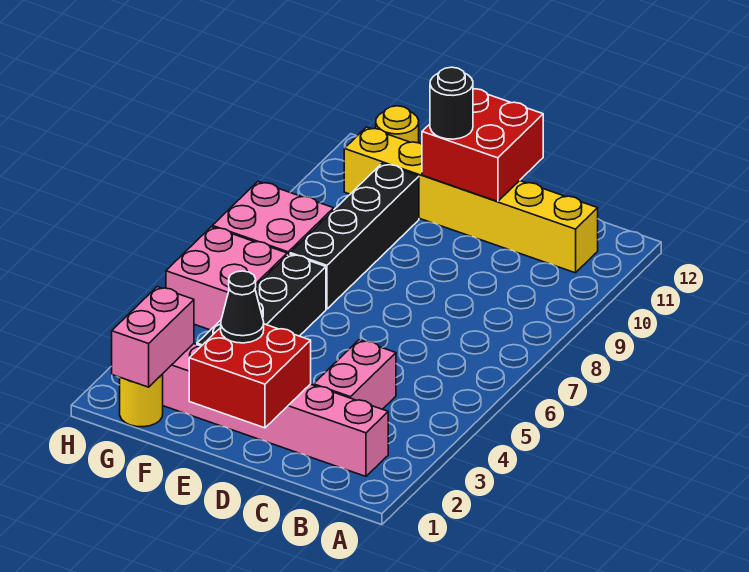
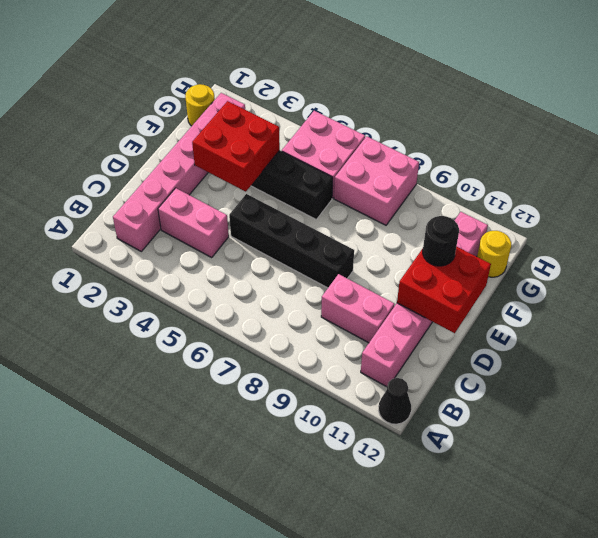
yellow 1x6 brick [344,127,598,273] -> pink 1x6 brick [361,212,488,387]
red 2x2 brick [189,324,311,428] -> red 2x2 brick moved to [192,101,280,191]
black 1x1 cone [221,271,264,343] -> black 1x1 cone moved to [379,378,411,424]
black 1x4 brick [290,163,419,309] -> black 1x4 brick moved to [229,194,354,288]
pink 1x2 brick [112,287,194,387] -> pink 1x2 brick moved to [321,274,395,343]

